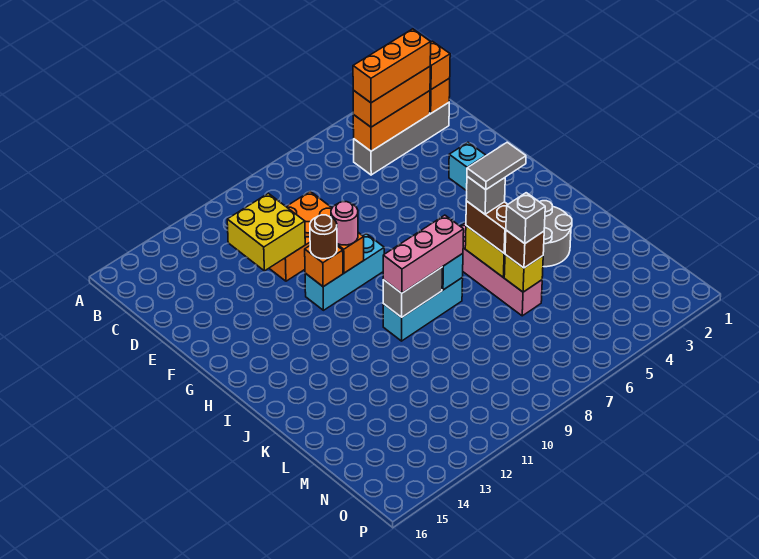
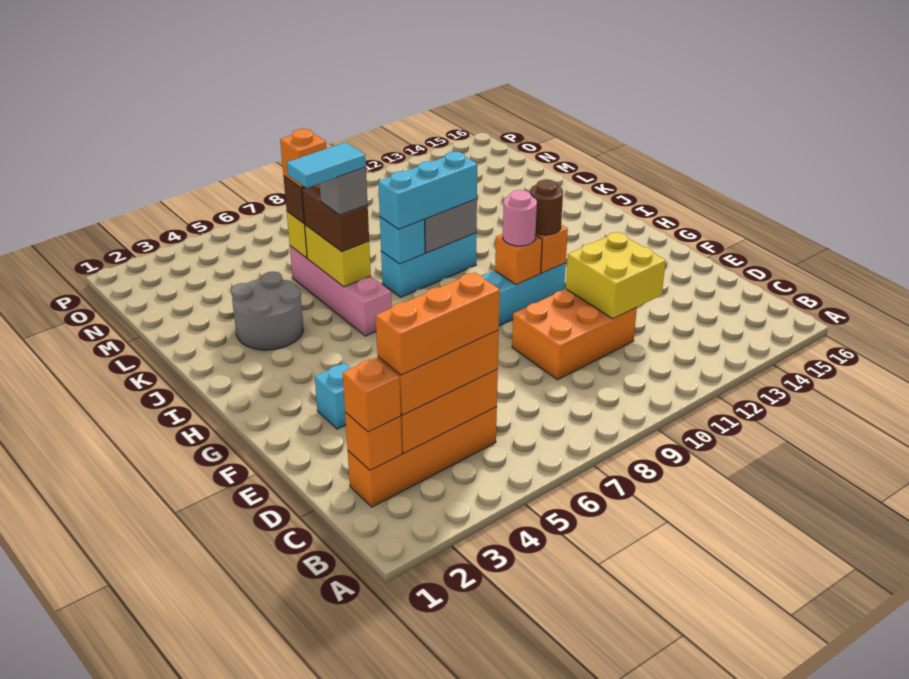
grey 1x4 brick [354,103,449,175] -> orange 1x4 brick [348,407,497,507]
grey 1x2 tile [467,142,526,190] -> cyan 1x2 tile [287,142,366,188]
pink 1x3 brick [383,215,464,293] -> cyan 1x3 brick [378,152,477,229]
grey 1x1 brick [506,193,545,244] -> orange 1x1 brick [280,129,326,188]

